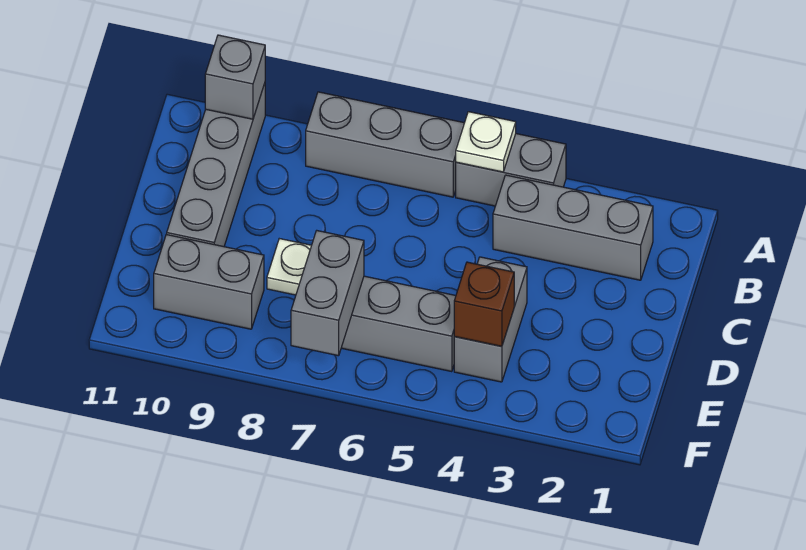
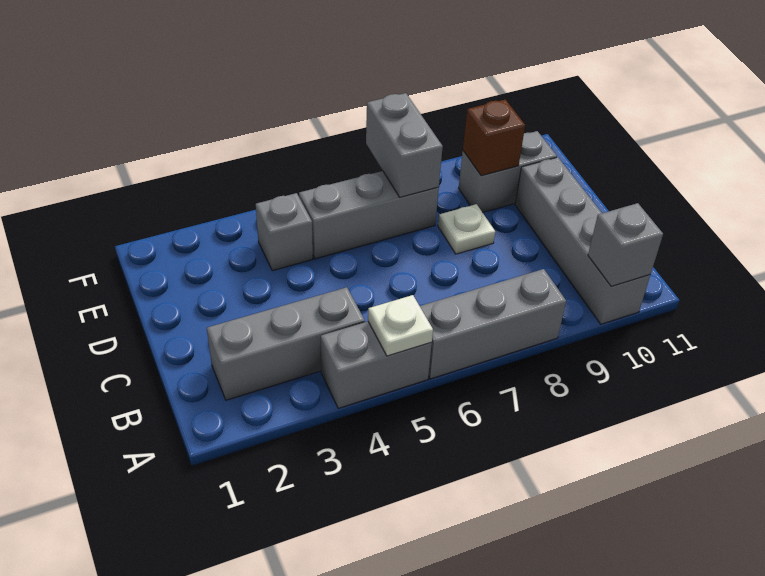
grey 1x2 brick [454,257,527,382] -> grey 1x1 brick [256,193,313,271]
brown 1x1 brick [454,262,514,346] -> brown 1x1 brick moved to [463,100,525,176]

